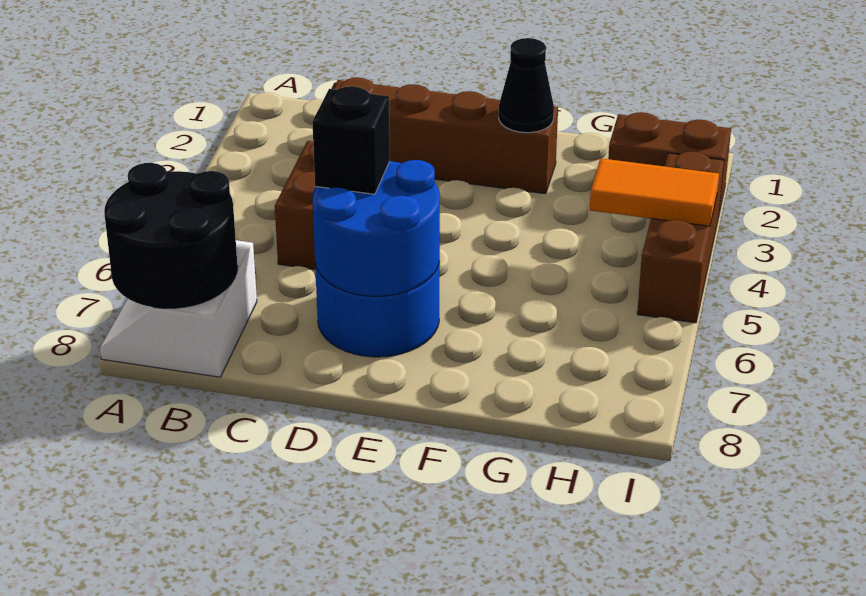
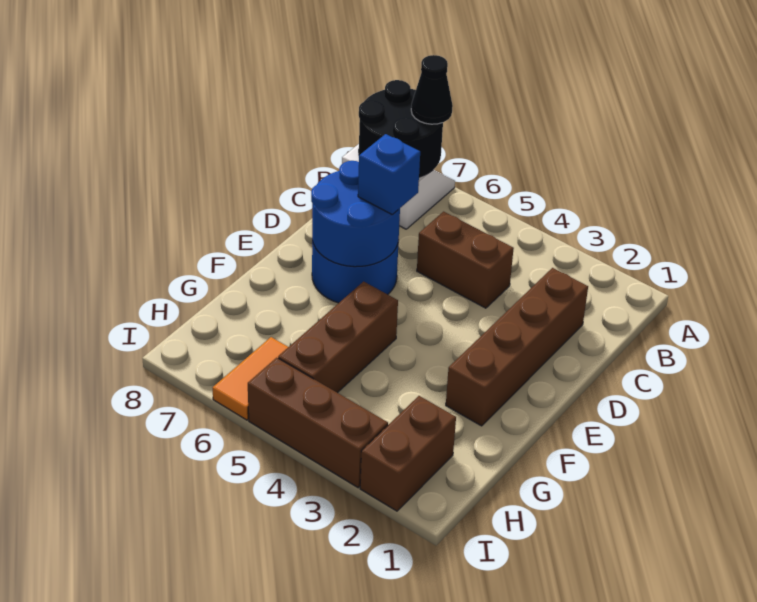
black 1x1 brick [312,86,390,194] -> blue 1x1 brick [358,134,420,215]
black 1x1 cone [499,38,554,133] -> black 1x1 cone moved to [411,55,453,124]
none -> brown 1x3 brick [278,282,398,393]
orange 1x2 tile [590,158,719,226] -> orange 1x2 tile moved to [213,337,288,420]

